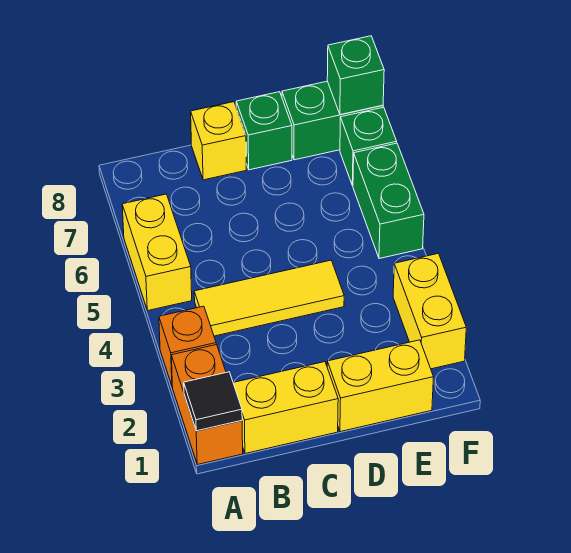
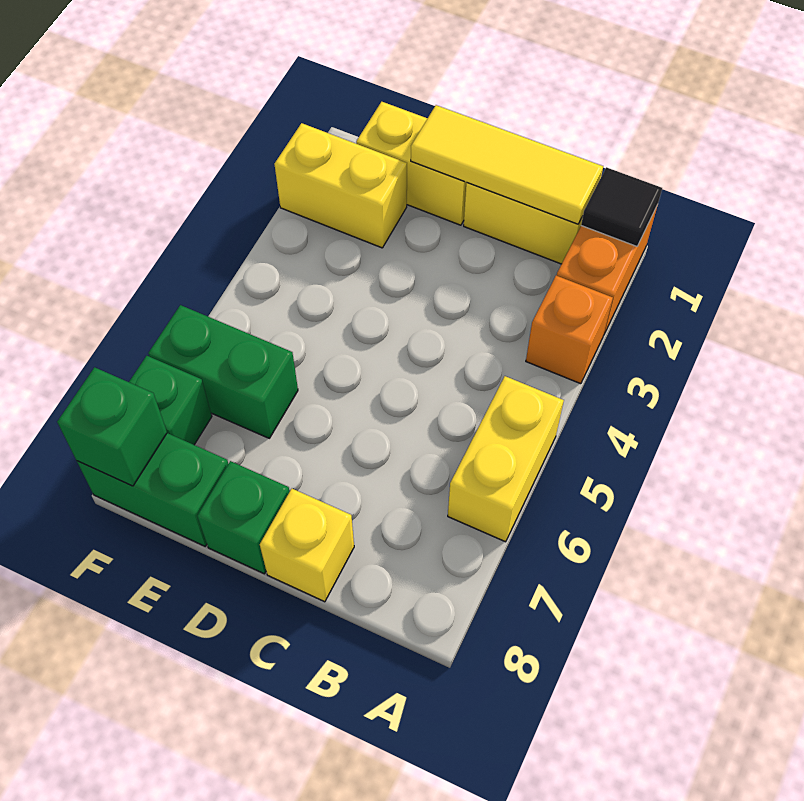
yellow 1x3 tile [194,260,344,336] -> yellow 1x3 tile moved to [411,105,603,224]
yellow 1x2 brick [393,253,466,369] -> yellow 1x2 brick turned to [274,123,407,248]
green 1x2 brick [353,143,424,259] -> green 1x2 brick turned to [148,305,298,438]

